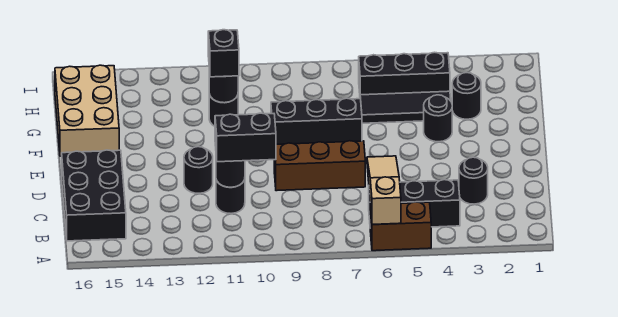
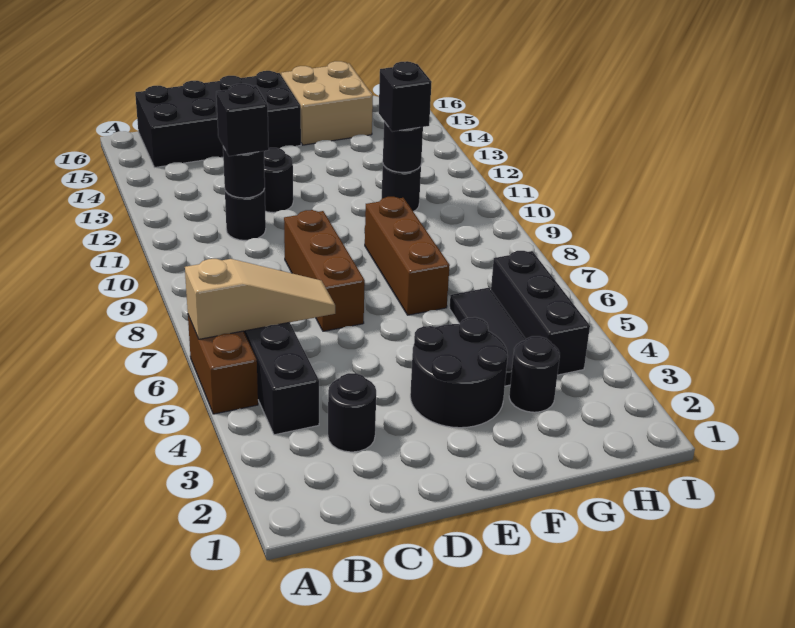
black 2x3 brick [62,150,126,241] -> black 2x4 brick [135,71,301,168]
black 1x2 brick [215,113,276,162] -> black 1x1 brick [216,84,269,156]
black 1x1 round brick [424,95,452,142] -> black 2x2 round brick [410,317,508,428]
black 1x3 brick [271,98,362,144] -> brown 1x3 brick [365,197,450,315]
tan 2x3 brick [55,65,119,156] -> tan 2x2 brick [281,61,373,145]

